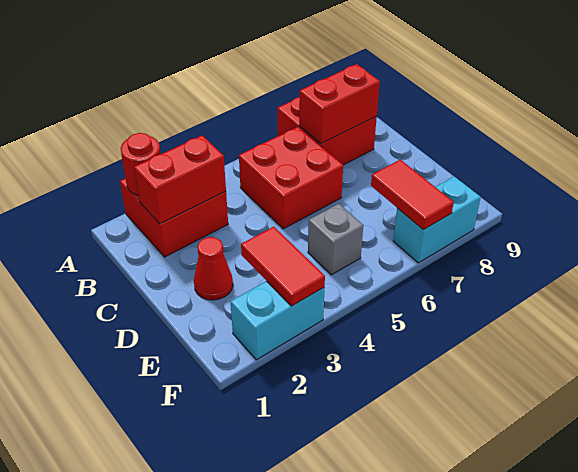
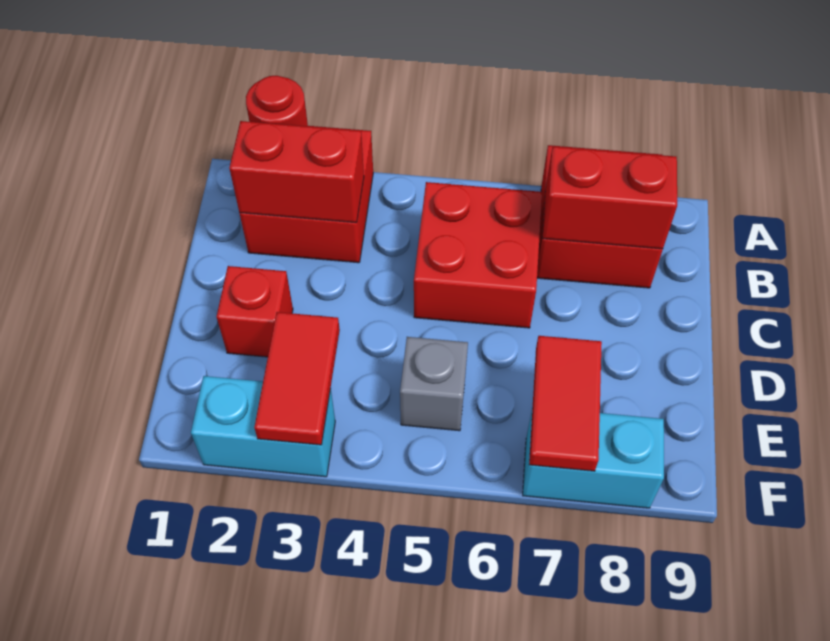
red 1x1 cone [194,237,233,300] -> red 1x1 brick [216,266,293,357]

